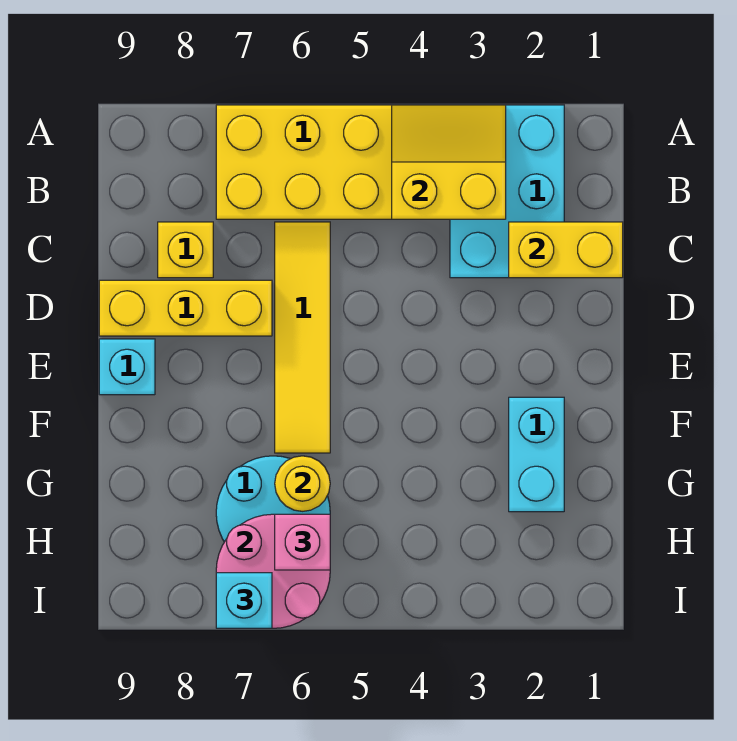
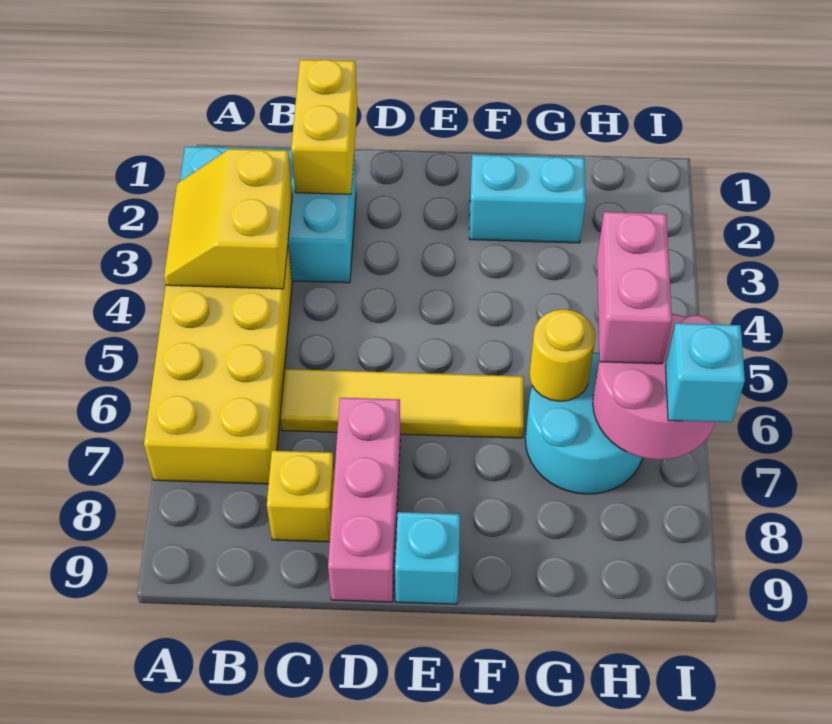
yellow 1x3 brick [99,280,272,336] -> pink 1x3 brick [328,398,400,602]
pink 1x1 brick [275,514,330,570] -> pink 1x2 brick [597,212,672,364]

